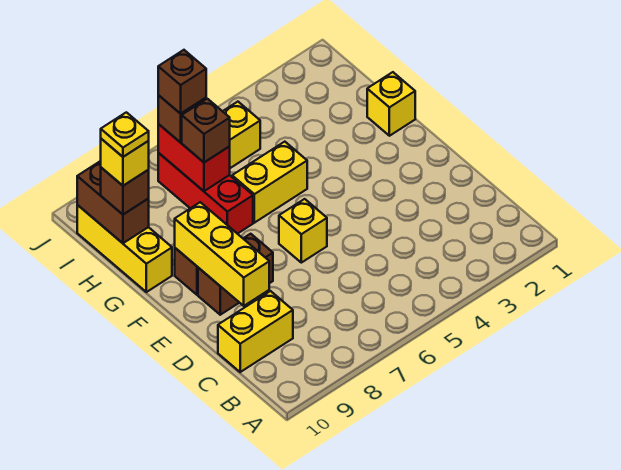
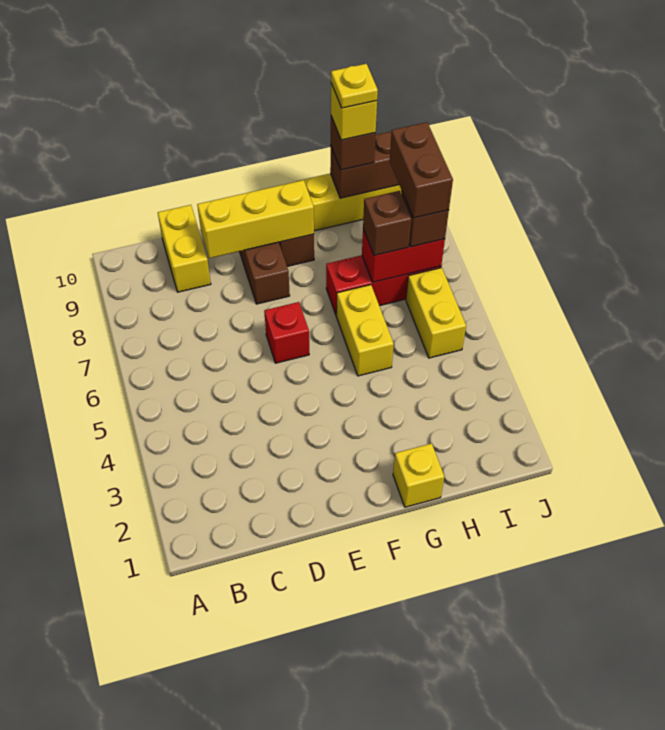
yellow 1x1 brick [279,199,327,263] -> red 1x1 brick [264,302,309,363]
brown 1x1 brick [158,50,206,114] -> brown 1x2 brick [390,122,453,218]

